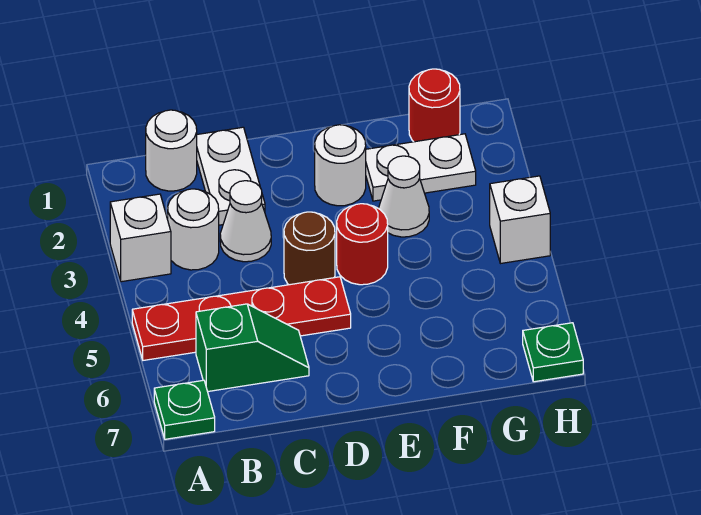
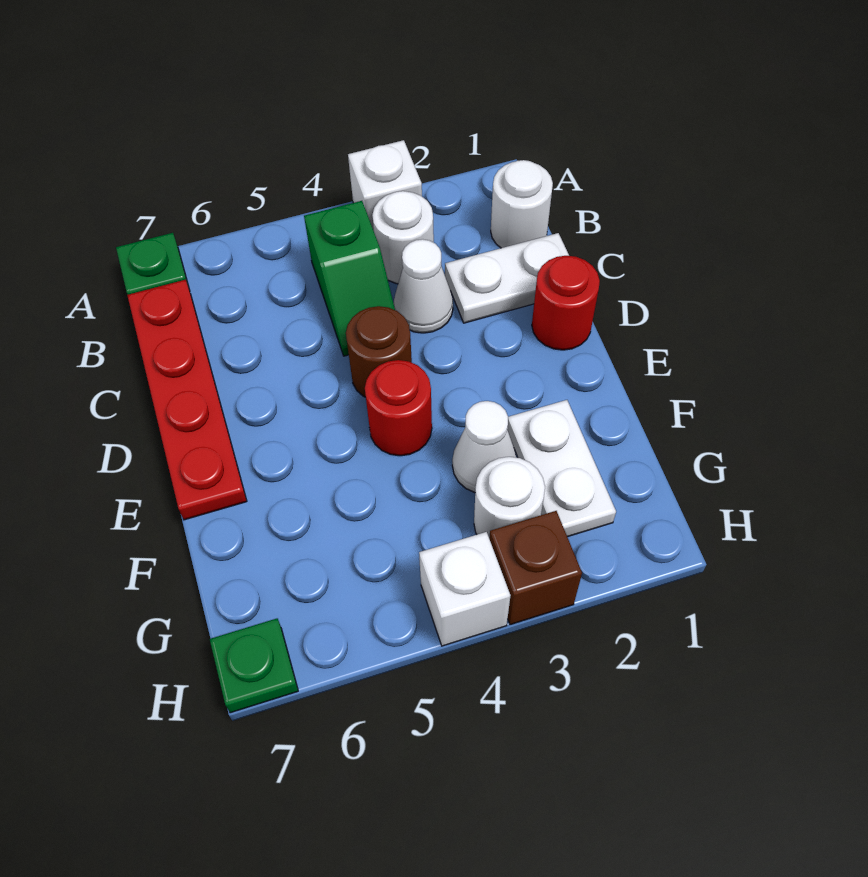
red 1x4 plate [132,277,351,360] -> red 1x4 plate moved to [127,280,247,520]
green 1x2 slope [196,304,309,392] -> green 1x2 slope moved to [304,201,395,356]
white 1x1 round brick [315,125,366,206] -> white 1x1 round brick moved to [474,457,545,538]
red 1x1 round brick [409,69,460,142] -> red 1x1 round brick moved to [532,256,600,350]
none -> brown 1x1 brick [489,511,582,625]

